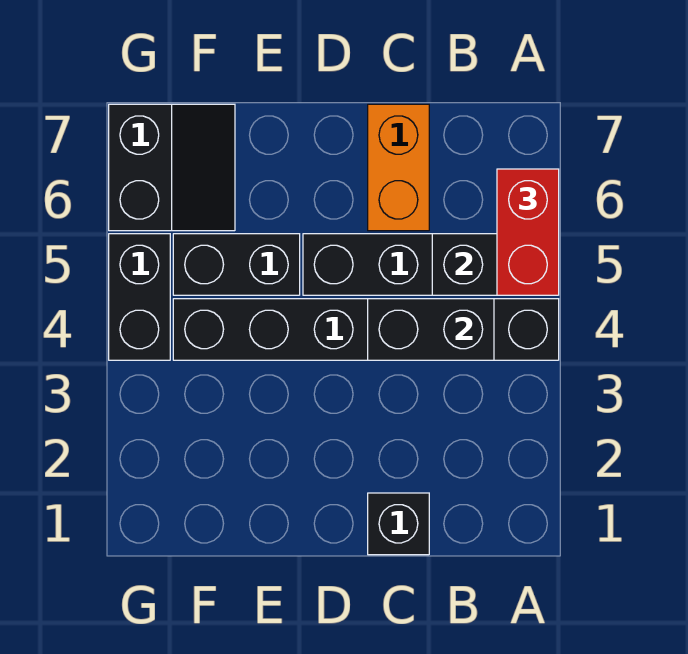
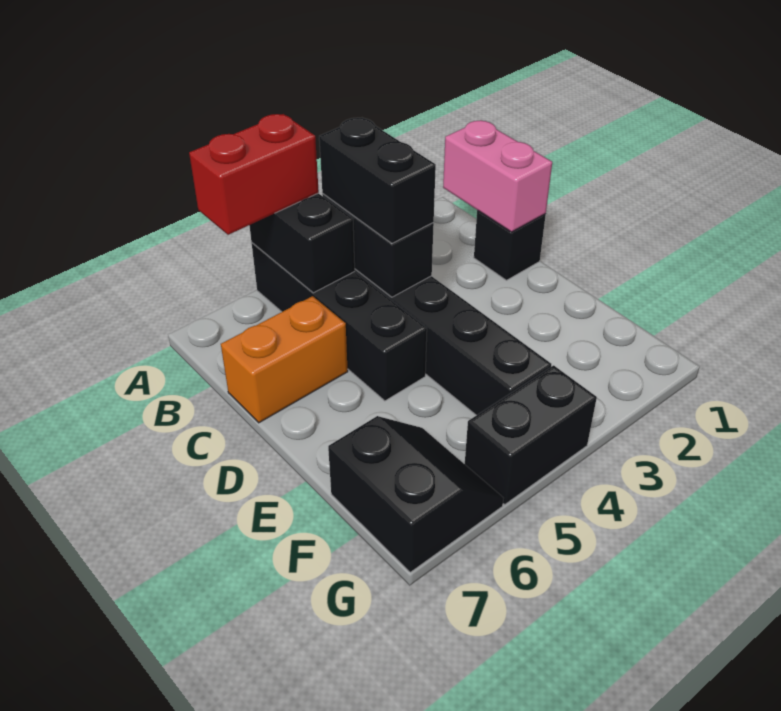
none -> pink 1x2 brick [443,120,552,232]
black 1x2 brick [173,234,300,295] -> black 1x2 brick moved to [319,118,436,243]
black 2x2 slope [109,104,235,231] -> black 2x2 slope turned to [328,416,504,572]

